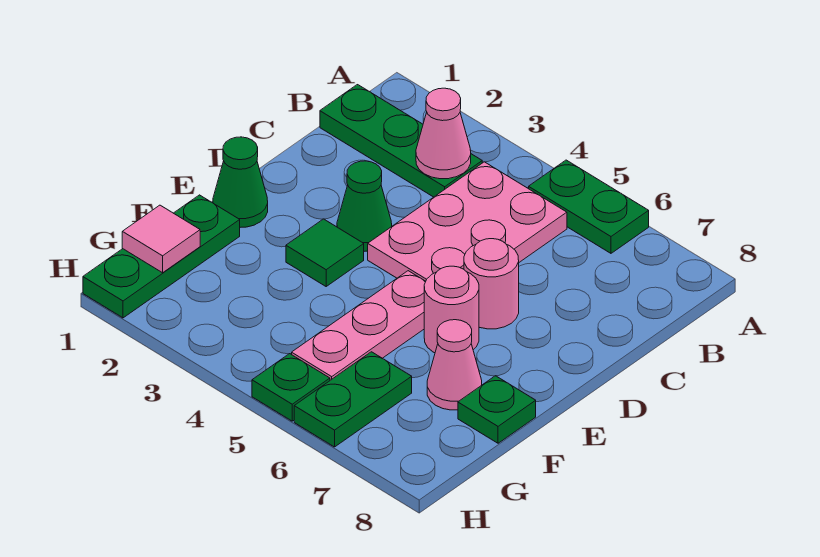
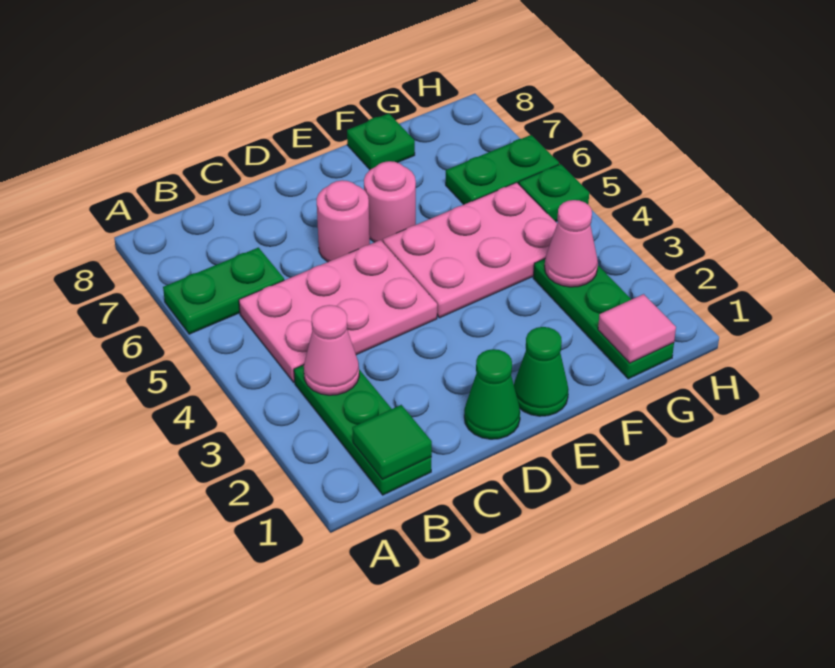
green 1x2 plate [529,160,649,253] -> green 1x2 plate turned to [163,248,284,334]
green 1x1 cone [337,161,392,251] -> green 1x1 cone moved to [464,349,520,439]
green 1x1 tile [286,219,364,286] -> green 1x1 tile moved to [352,405,432,479]
pink 1x3 plate [292,271,426,380] -> pink 2x3 plate [383,182,557,318]
green 1x3 plate [83,195,240,318] -> green 1x3 plate turned to [533,259,674,379]
pink 1x1 cone [427,320,482,410] -> pink 1x1 cone moved to [545,200,598,287]

